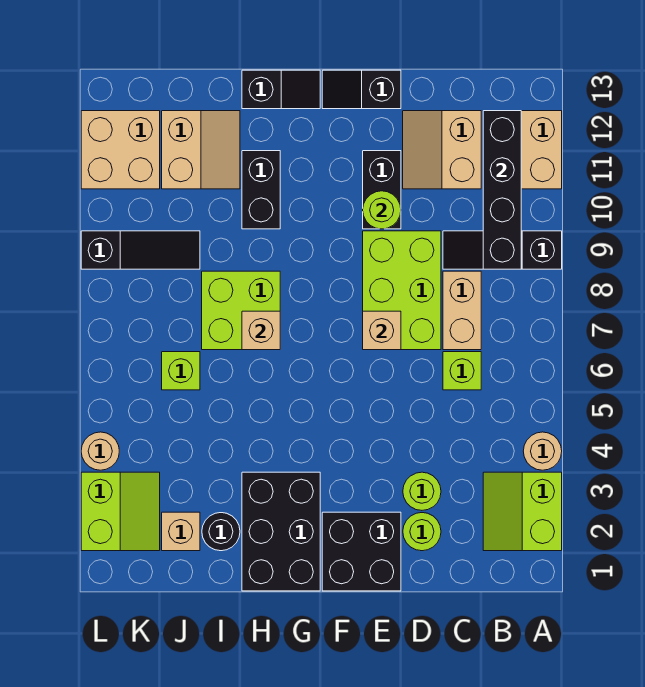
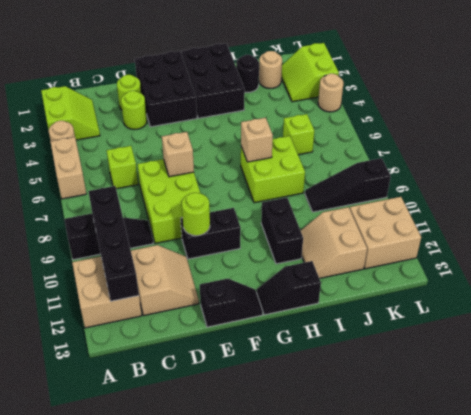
tan 1x2 brick [443,271,481,350] -> tan 1x2 brick moved to [50,137,86,199]
black 2x2 brick [322,512,401,591] -> black 2x3 brick [135,51,197,127]
black 1x2 brick [363,151,401,229] -> black 1x2 brick turned to [181,208,241,259]
tan 1x1 brick [162,512,200,551] -> tan 1x1 round brick [259,51,282,88]

